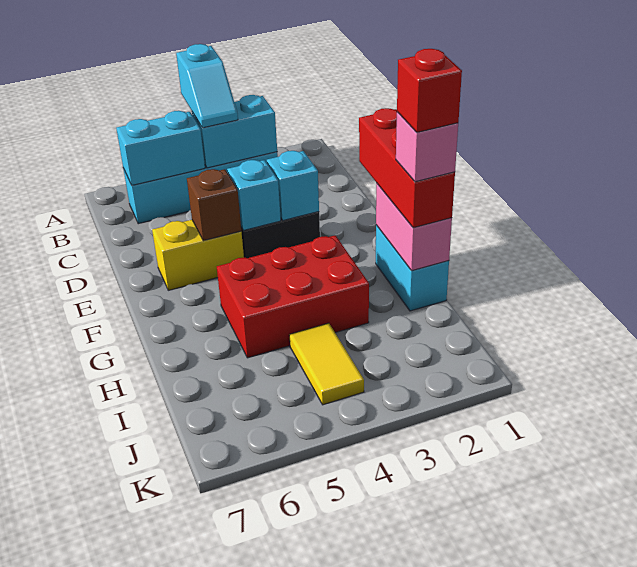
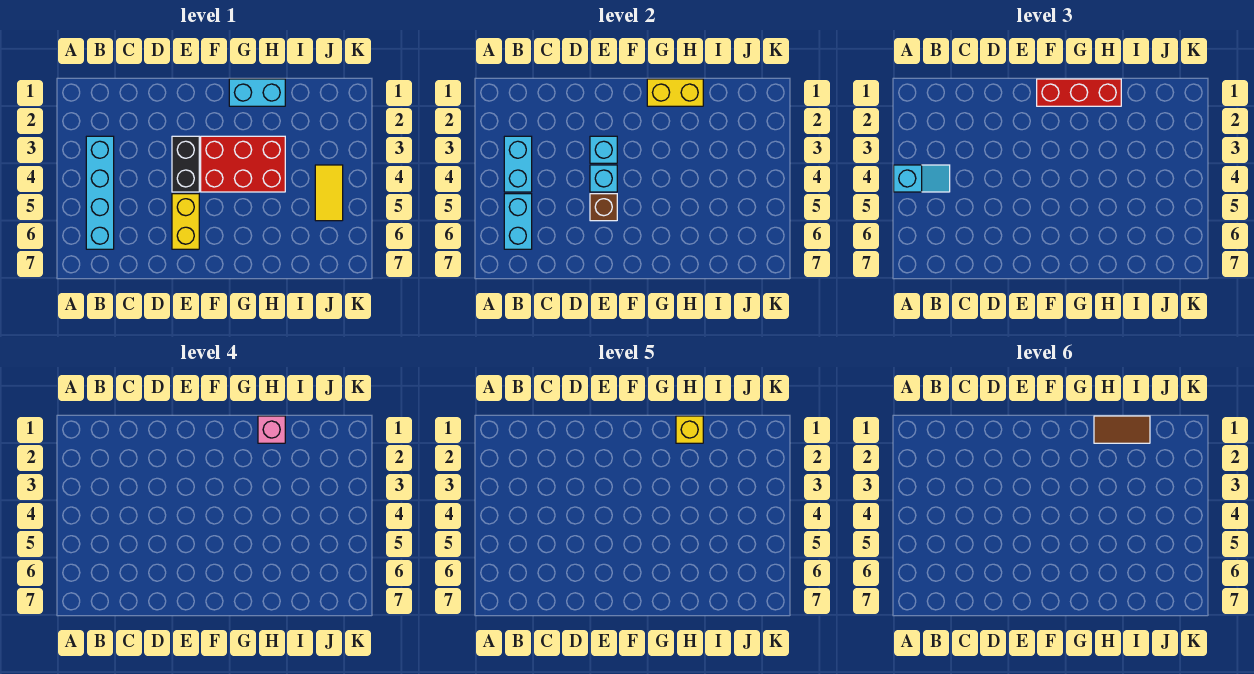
pink 1x2 brick [376,183,452,271] -> yellow 1x2 brick [647,79,703,106]
red 2x3 brick [217,235,369,358] -> red 2x3 brick turned to [201,136,285,192]
red 1x1 brick [397,49,462,132] -> yellow 1x1 brick [676,416,703,443]
none -> brown 1x2 tile [1094,416,1150,443]
yellow 1x2 tile [289,323,364,405] -> yellow 1x2 tile turned to [315,165,343,221]

